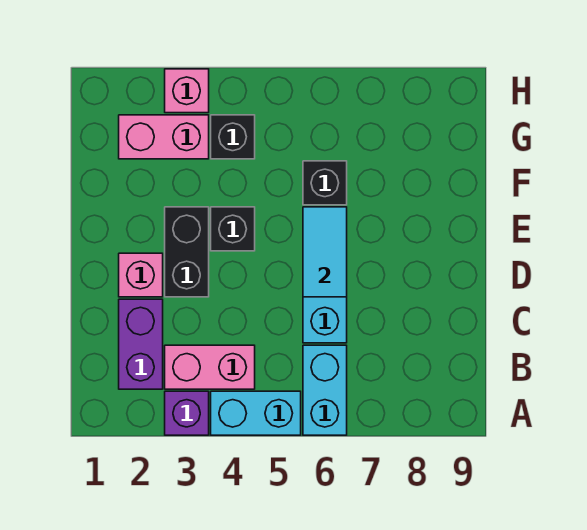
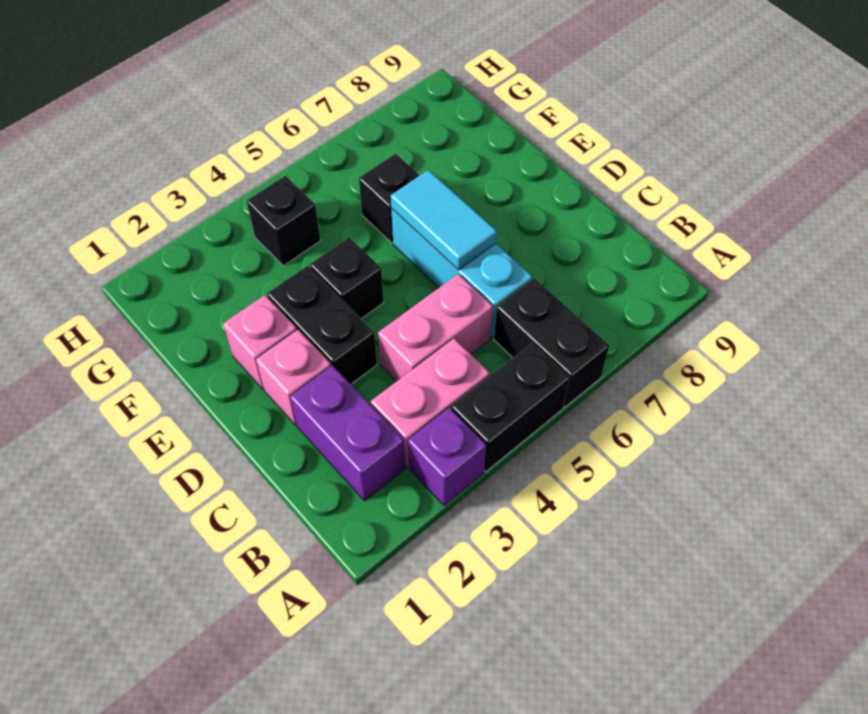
cyan 1x2 brick [211,391,301,435] -> black 1x2 brick [451,343,570,472]
cyan 1x2 brick [303,345,347,435] -> black 1x2 brick [494,278,609,407]
pink 1x2 brick [119,115,209,159] -> pink 1x2 brick moved to [378,274,493,381]
pink 1x1 brick [165,69,209,113] -> pink 1x1 brick moved to [223,295,297,389]

